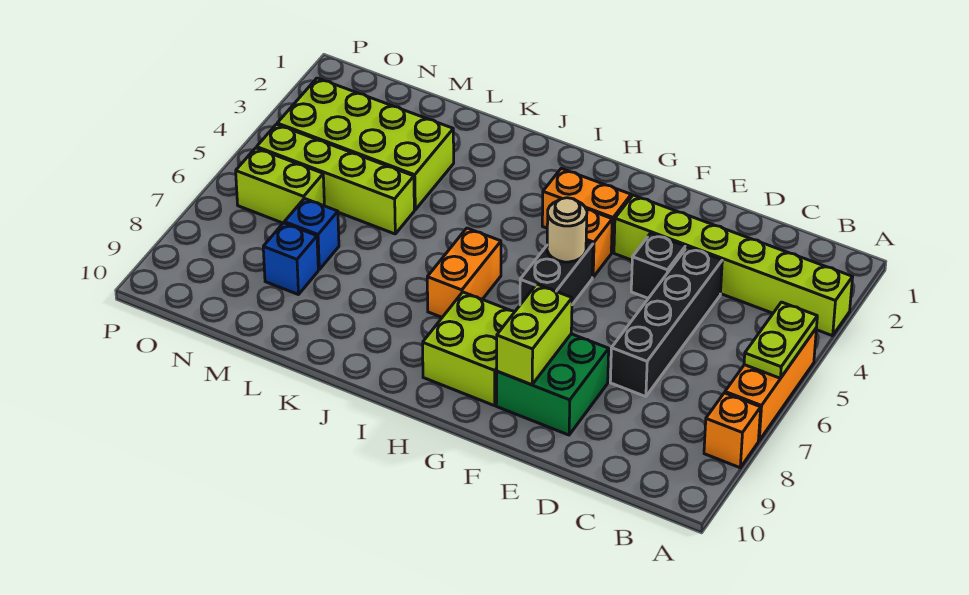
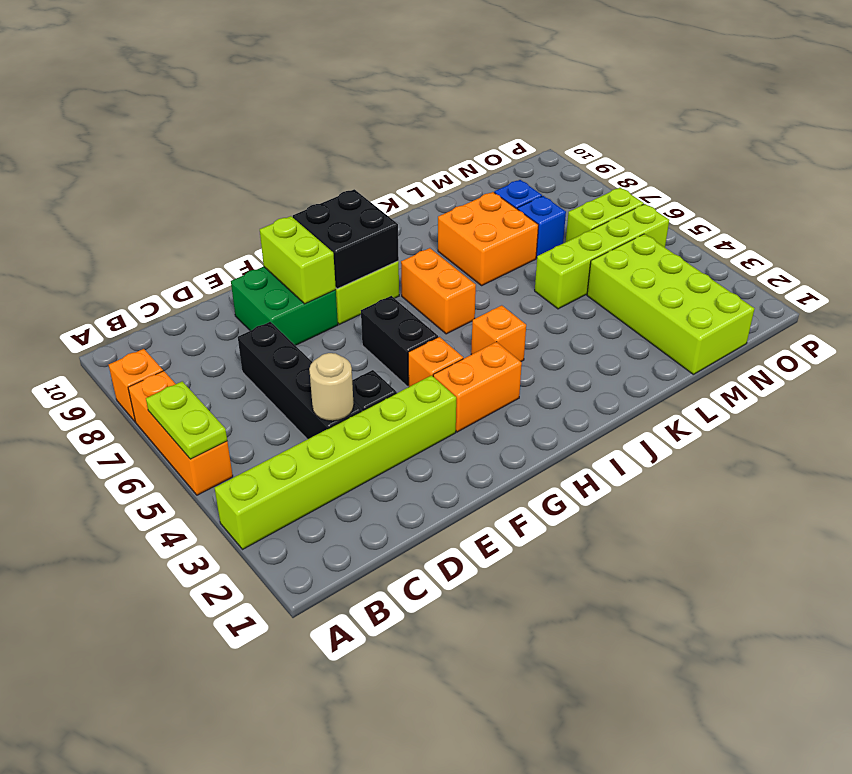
tan 1x1 round brick [547,198,587,262] -> tan 1x1 round brick moved to [309,353,354,421]
none -> black 2x2 brick [293,189,399,289]
none -> orange 1x1 brick [471,305,526,362]
none -> orange 2x2 brick [438,192,538,285]
lime 2x4 brick [277,78,454,210] -> lime 2x4 brick turned to [587,234,754,374]

